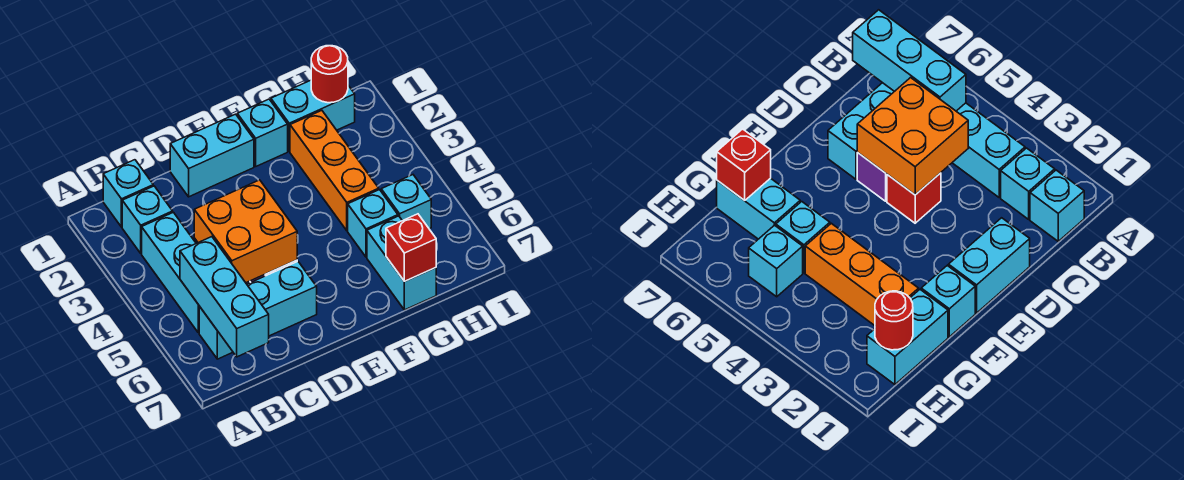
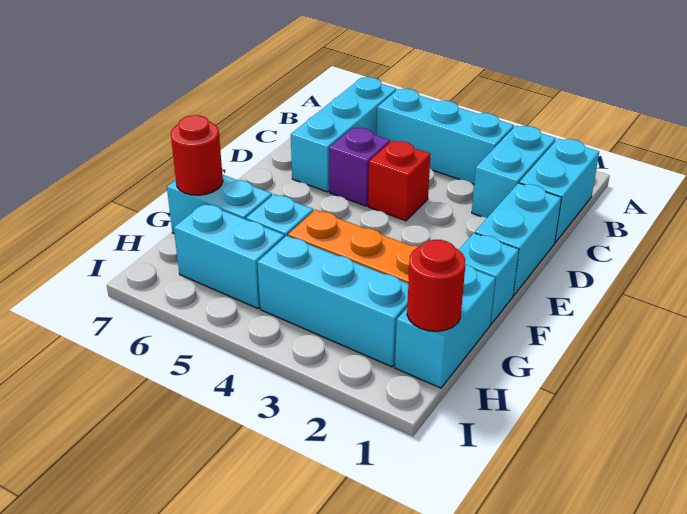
cyan 1x1 brick [103,160,153,227] -> cyan 1x2 brick [519,139,599,242]
cyan 1x1 brick [122,186,173,253] -> cyan 1x2 brick [472,126,556,218]
cyan 1x3 brick [180,237,269,357] -> cyan 1x3 brick moved to [257,236,408,367]
orange 2x2 brick [194,180,297,283] -> none
red 1x1 brick [386,214,436,281] -> red 1x1 round brick [171,115,223,195]
cyan 1x1 brick [381,175,431,229] -> cyan 1x2 brick [174,203,285,308]

